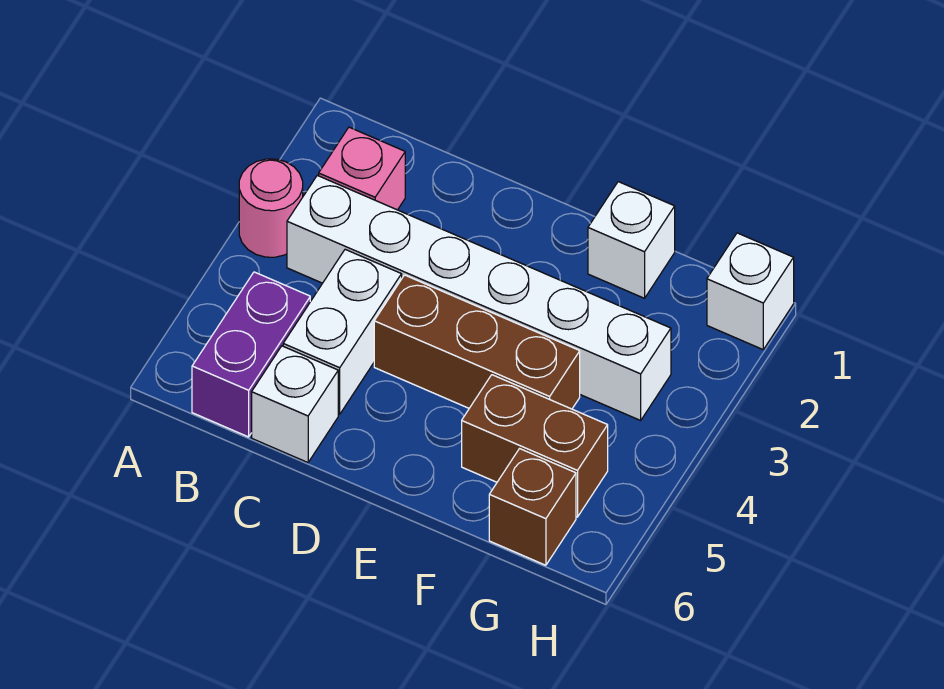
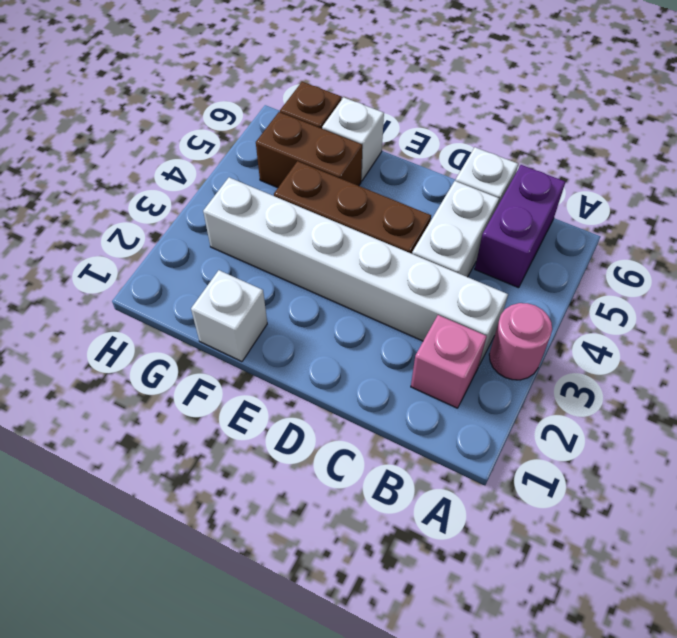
white 1x1 brick [707,233,794,349] -> white 1x1 brick moved to [322,97,384,181]

